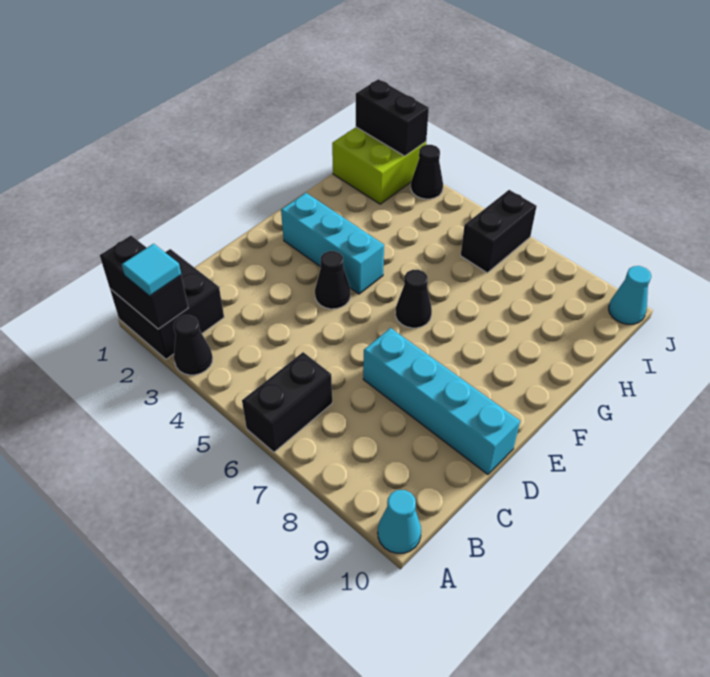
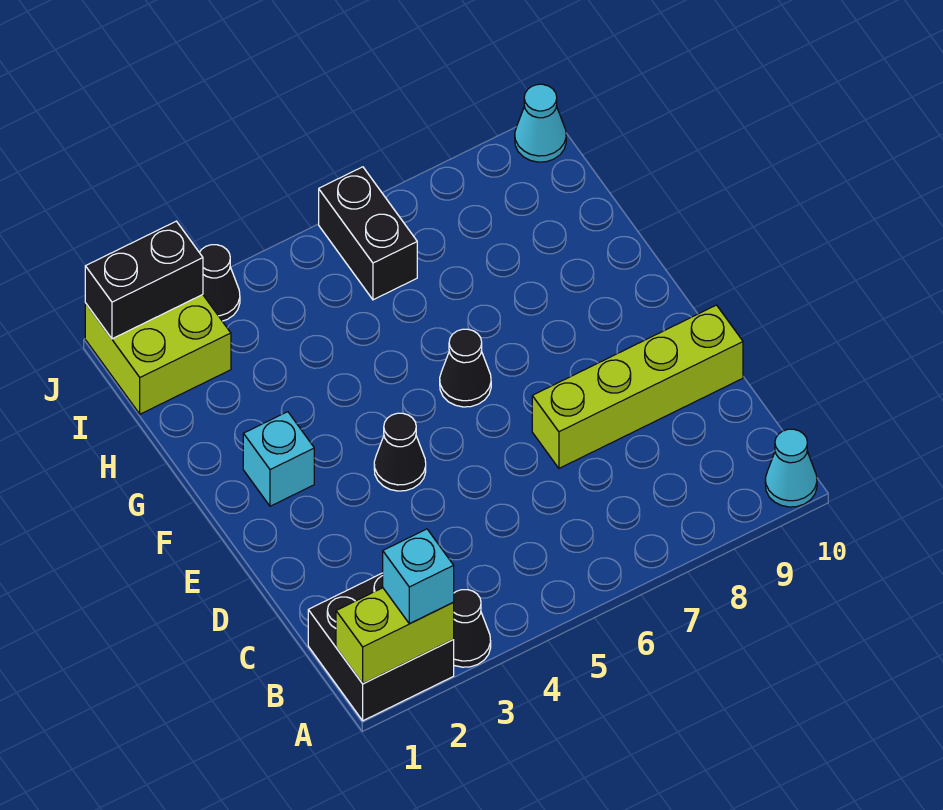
black 1x2 brick [100,236,188,329] -> lime 1x2 brick [336,588,454,684]
cyan 1x1 tile [122,244,181,296] -> cyan 1x1 brick [383,529,454,624]
black 1x2 brick [242,352,332,452] -> none
cyan 1x4 brick [363,328,520,474] -> lime 1x4 brick [532,305,743,468]
cyan 1x3 brick [281,193,384,294] -> cyan 1x1 brick [243,412,314,506]

